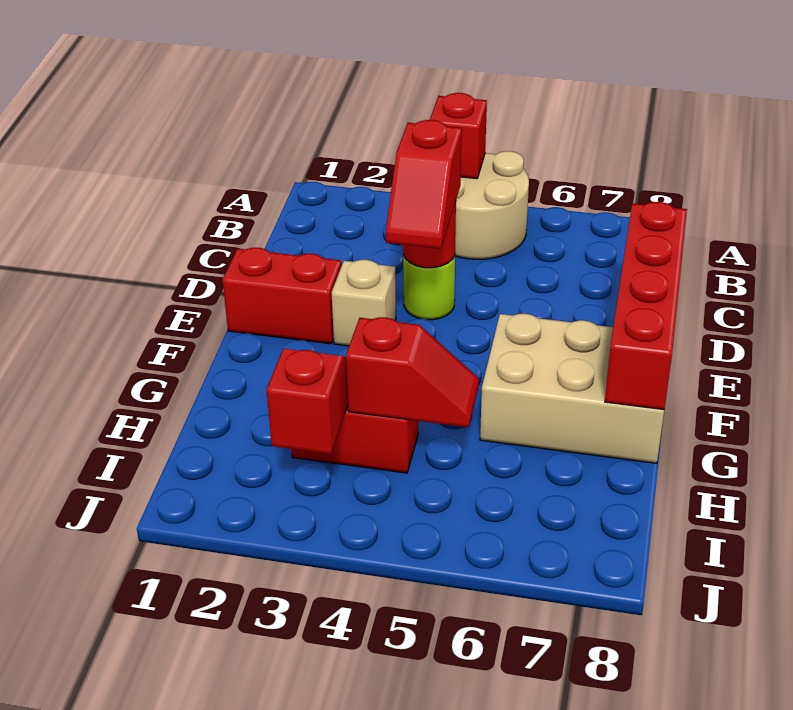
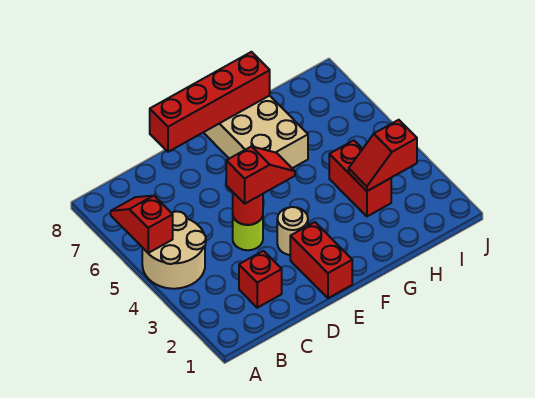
red 1x1 brick [430,93,487,179] -> red 1x1 brick moved to [239,251,282,308]
tan 1x1 brick [331,260,396,346] -> tan 1x1 round brick [277,207,308,255]
red 1x2 slope [346,317,479,427] -> red 1x2 slope moved to [111,196,173,253]

